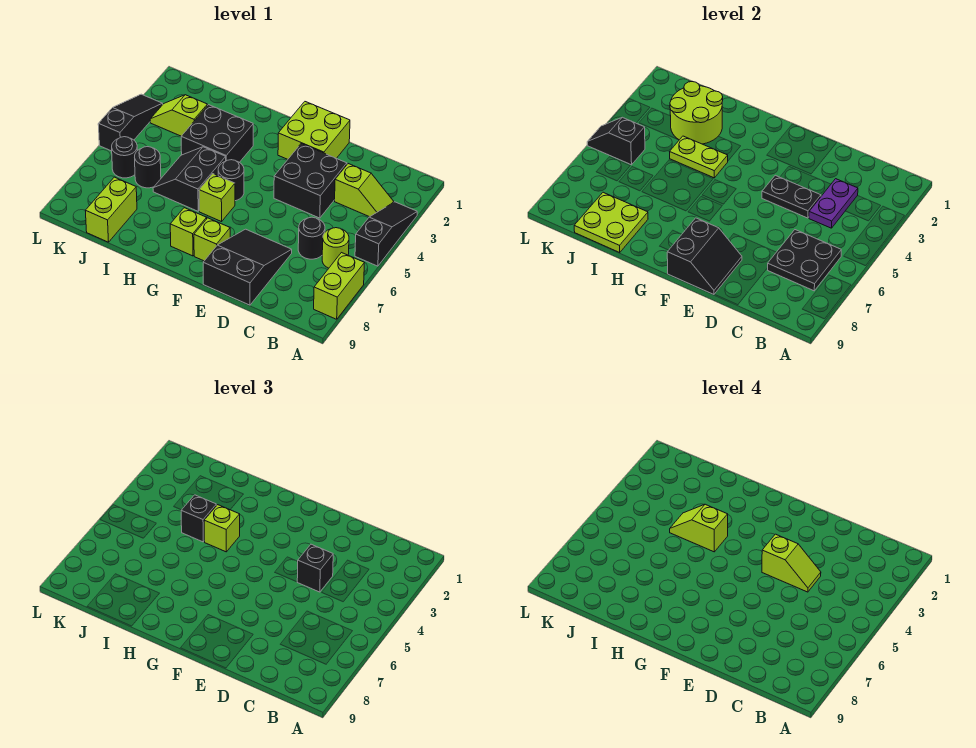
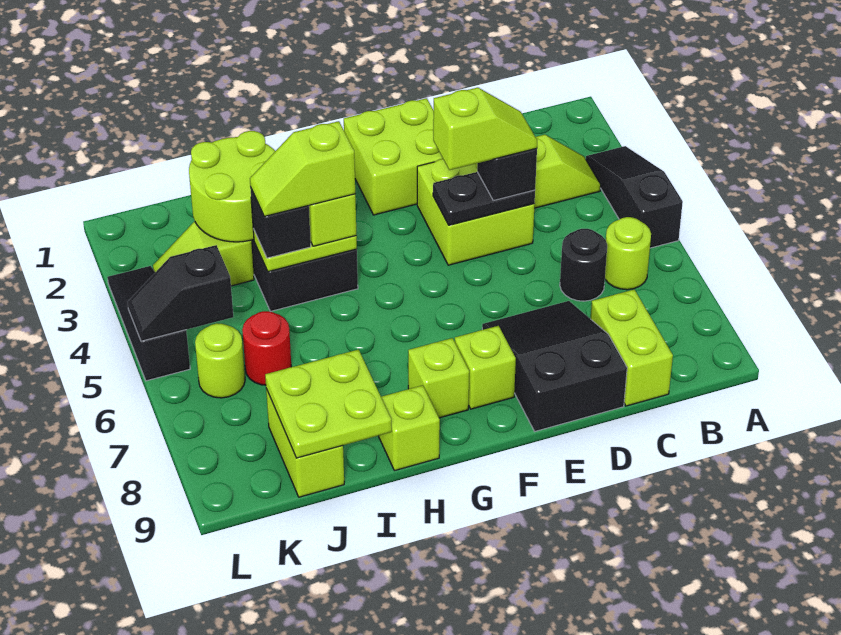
lime 1x2 brick [314,253,364,319] -> lime 1x2 brick moved to [591,290,673,406]
black 2x2 plate [768,230,841,291] -> none
purple 1x2 plate [809,179,858,228] -> none
black 2x2 brick [274,144,347,218] -> lime 2x2 brick [417,159,535,265]
black 2x2 slope [667,218,742,294] -> none
black 1x1 round brick [218,160,244,201] -> none
lime 1x1 brick [199,174,235,222] -> lime 1x1 brick moved to [379,385,440,471]
black 2x2 slope [153,147,226,211] -> none
black 1x1 round brick [135,147,161,188] -> red 1x1 round brick [242,311,291,385]
black 1x1 round brick [112,137,137,178] -> lime 1x1 round brick [195,323,245,398]

